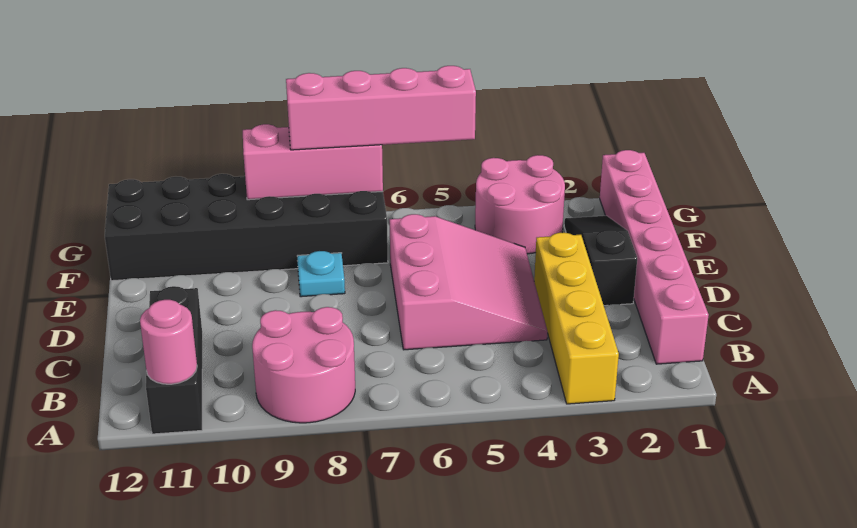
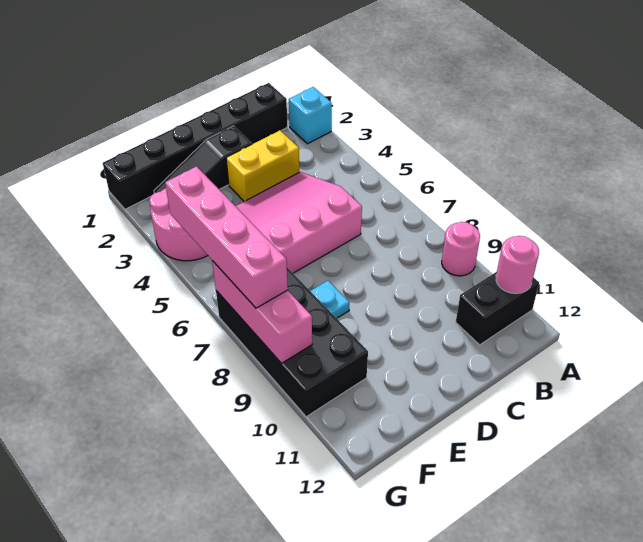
none -> cyan 1x1 brick [289,87,332,144]
yellow 1x4 brick [534,233,619,404] -> yellow 1x2 brick [226,130,299,201]
pink 2x2 round brick [252,307,355,423] -> pink 1x1 round brick [442,222,480,276]
black 1x3 brick [146,286,203,434] -> black 1x2 brick [456,272,539,345]
pink 1x6 brick [600,150,709,364] -> black 1x6 brick [103,83,287,209]
black 2x6 brick [105,174,388,281] -> black 2x4 brick [216,268,368,417]

